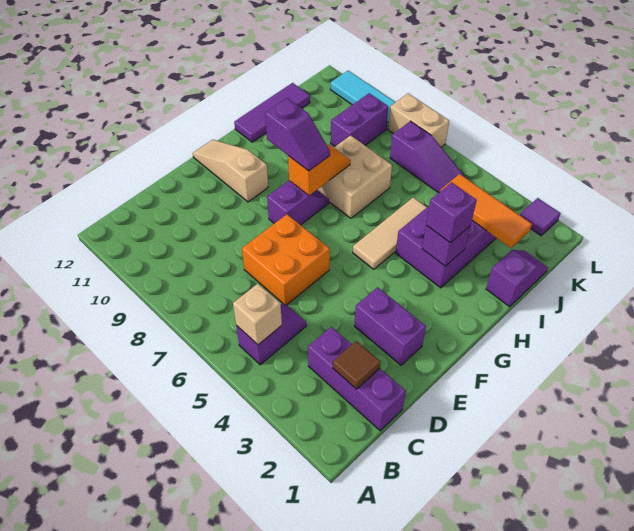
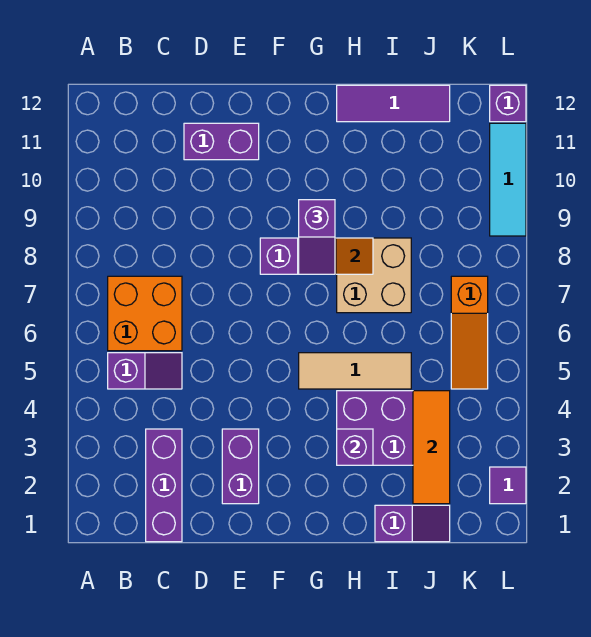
tan 1x1 brick [233,284,282,345] -> none
brown 1x1 tile [333,341,381,389] -> none
orange 2x2 brick [242,214,330,305] -> orange 2x2 brick moved to [108,276,182,351]
tan 1x3 slope [193,140,268,202] -> none
purple 1x1 brick [426,182,477,243] -> purple 1x1 brick moved to [490,85,526,122]
purple 1x2 brick [331,93,388,146] -> purple 1x2 brick moved to [184,123,259,160]
purple 1x3 slope [390,121,466,193] -> orange 1x3 slope [451,276,488,389]
tan 1x2 brick [388,93,449,147] -> none

